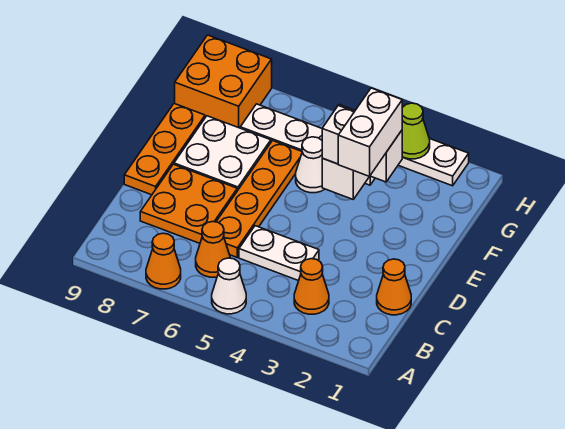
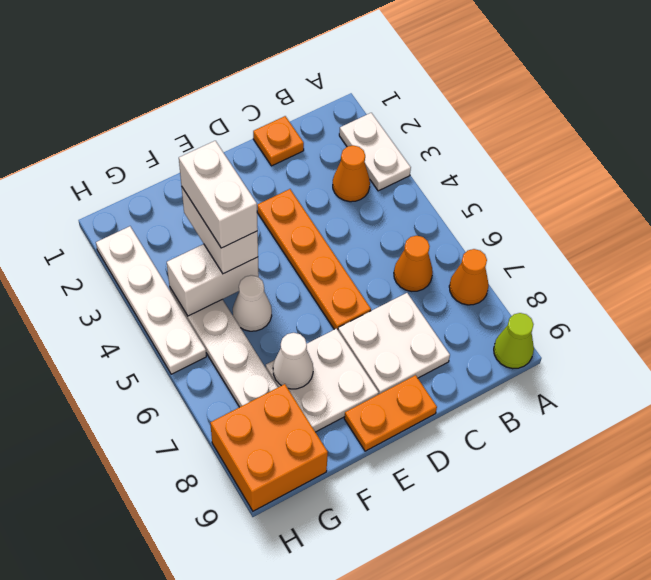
white 1x1 cone [212,258,246,314] -> white 1x1 cone moved to [273,333,313,389]
orange 1x1 cone [377,259,411,315] -> orange 1x1 plate [253,116,304,166]
white 1x2 plate [239,226,319,281] -> white 1x2 plate moved to [339,113,411,191]
orange 1x4 plate [216,141,302,257] -> orange 1x4 plate turned to [257,189,371,330]
orange 2x2 plate [140,164,237,243] -> white 2x2 plate [338,293,450,394]
orange 1x3 plate [124,103,205,195] -> orange 1x2 plate [344,375,437,451]
white 1x2 brick [338,88,402,177] -> white 1x2 brick turned to [179,141,258,248]
lime 1x1 cone [402,103,430,159] -> lime 1x1 cone moved to [494,313,534,369]

